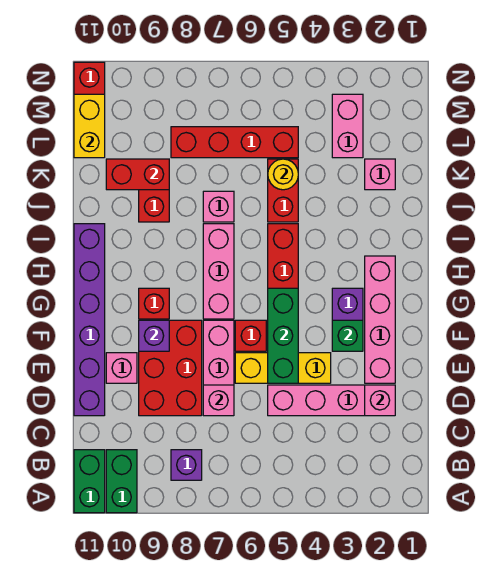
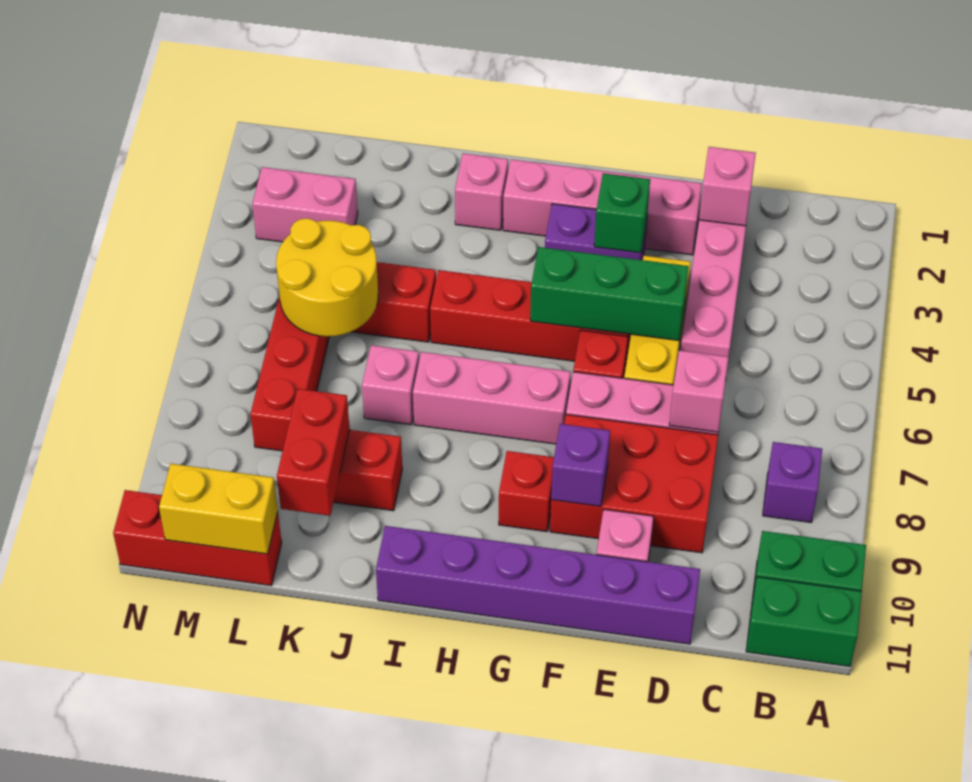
pink 1x1 brick [365,159,395,190] -> pink 1x1 brick moved to [455,153,508,230]
yellow 1x1 round brick [268,159,298,190] -> yellow 2x2 round brick [276,218,378,337]

